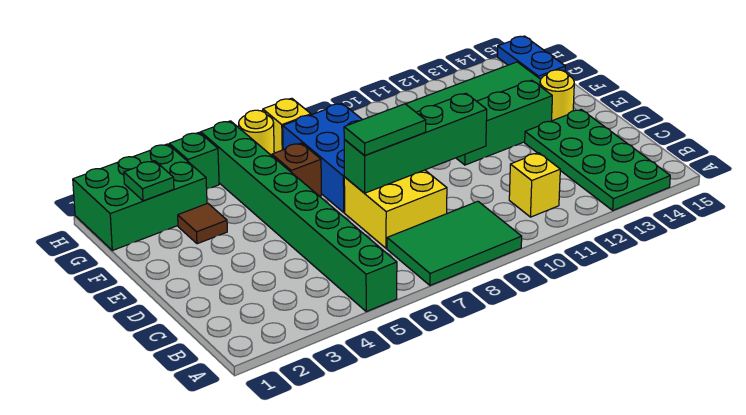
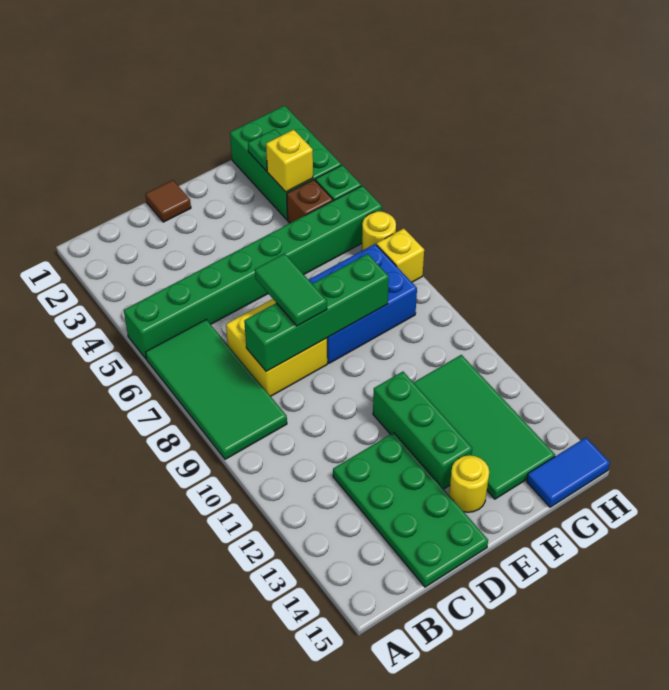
green 2x3 tile [387,201,522,285] -> green 2x4 tile [146,320,287,459]
green 2x4 plate [525,110,670,210] -> green 2x4 plate turned to [333,433,488,587]
yellow 1x1 brick [509,153,560,217] -> yellow 1x1 brick moved to [266,130,313,192]
green 1x4 brick [344,93,487,193] -> green 1x4 brick turned to [244,254,389,371]
brown 1x1 tile [178,203,227,244] -> brown 1x1 tile moved to [145,180,191,222]
brown 1x1 brick [272,143,321,196] -> brown 1x1 brick moved to [287,180,333,223]
blue 1x2 plate [497,36,565,79] -> blue 1x2 tile [527,438,610,507]

